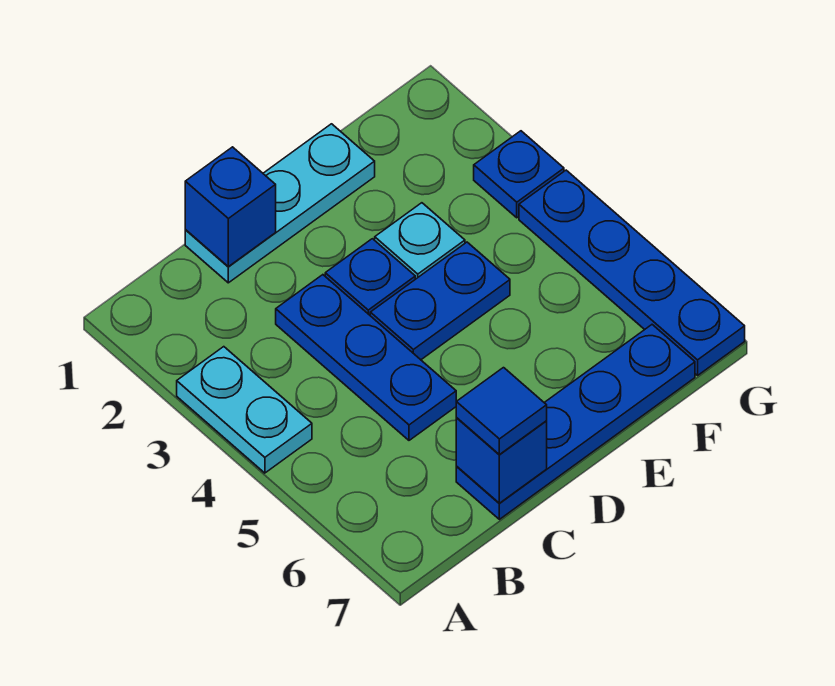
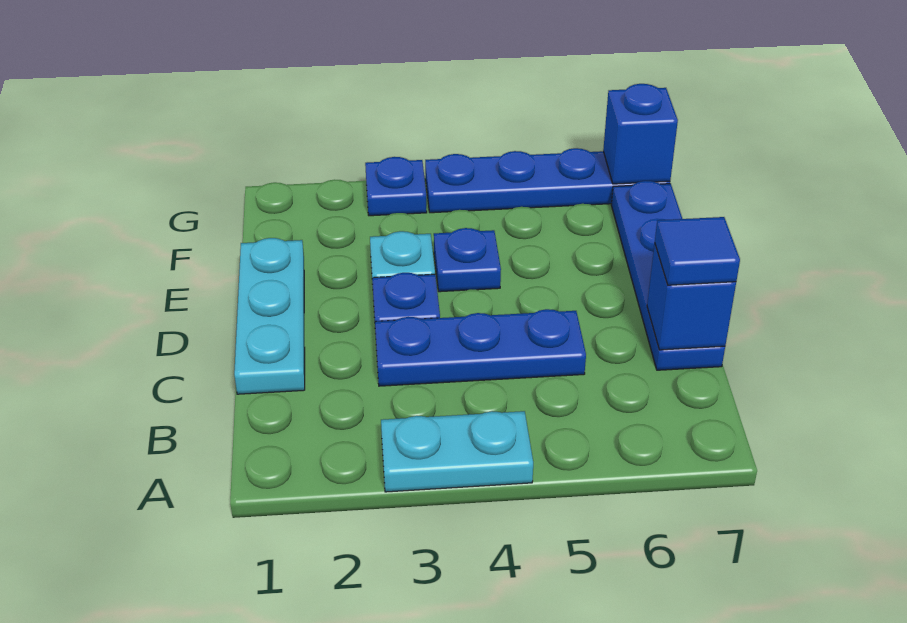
blue 1x1 brick [185,147,276,267] -> blue 1x1 brick moved to [603,84,678,184]
blue 1x2 plate [370,242,510,360] -> blue 1x1 plate [434,228,501,292]

